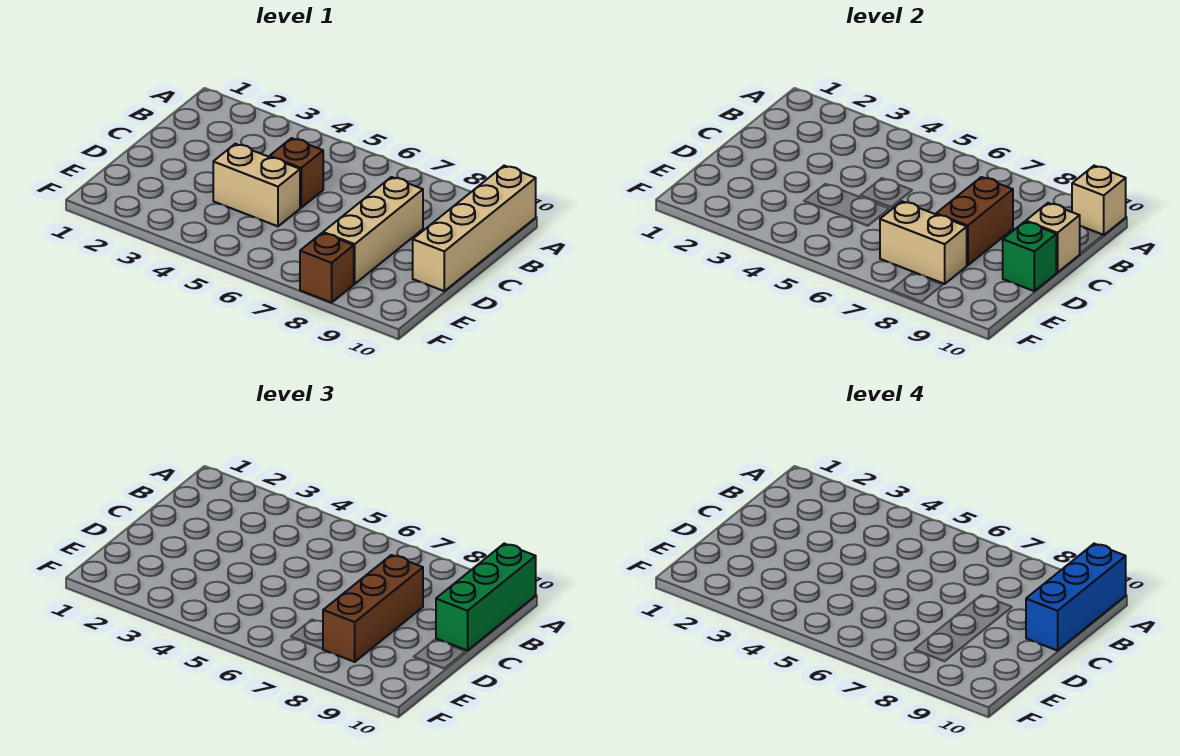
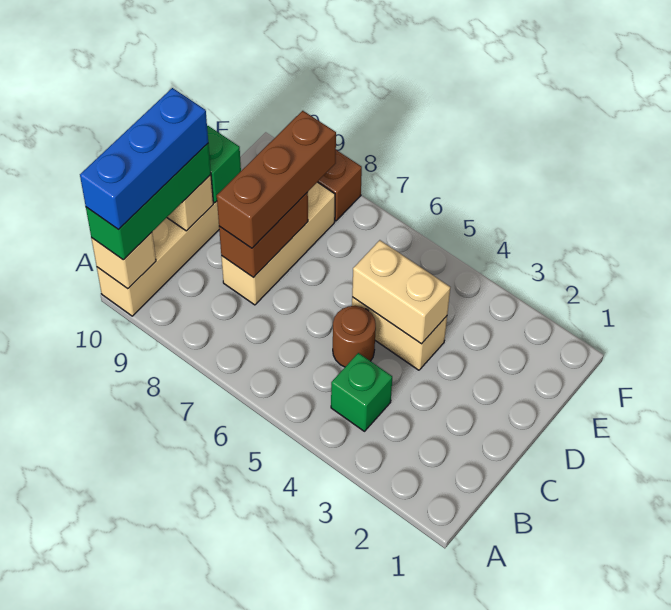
none -> green 1x1 brick [331,353,392,431]
brown 1x1 brick [270,138,323,208] -> brown 1x1 round brick [333,306,376,367]
tan 1x2 brick [880,201,967,284] -> tan 1x2 brick moved to [352,240,450,344]

